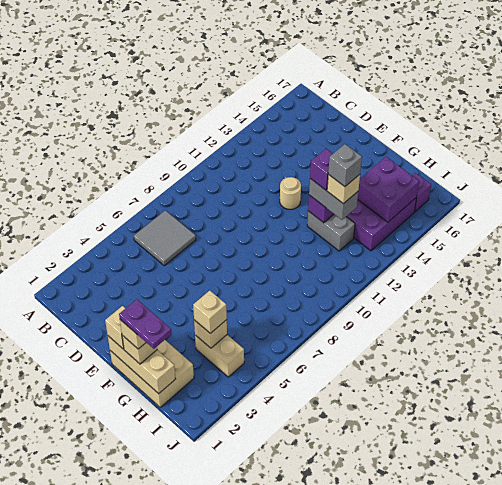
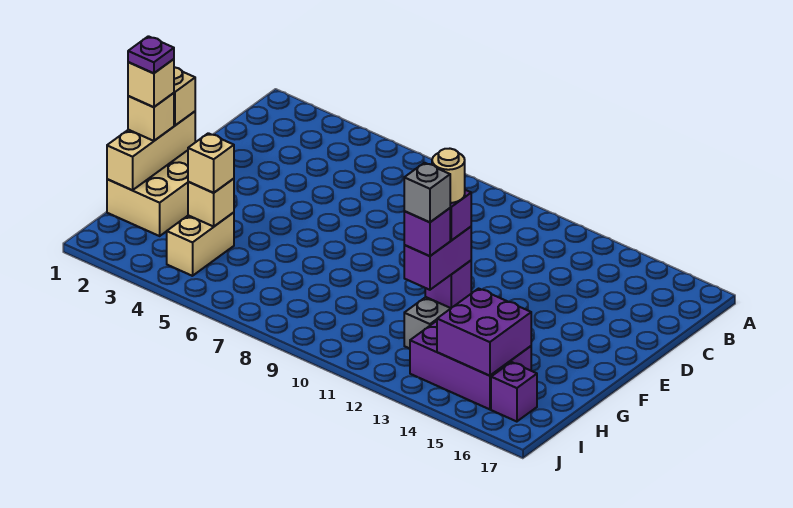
grey 2x2 tile [134,210,196,266] -> none
tan 1x1 round brick [280,177,301,209] -> tan 1x1 round brick moved to [432,149,465,203]
purple 1x2 plate [119,299,172,349] -> purple 1x1 plate [128,36,174,73]
grey 1x2 brick [309,179,358,220] -> purple 1x2 brick [404,227,471,290]
tan 1x1 brick [327,175,360,204] -> purple 1x1 brick [404,208,450,256]

